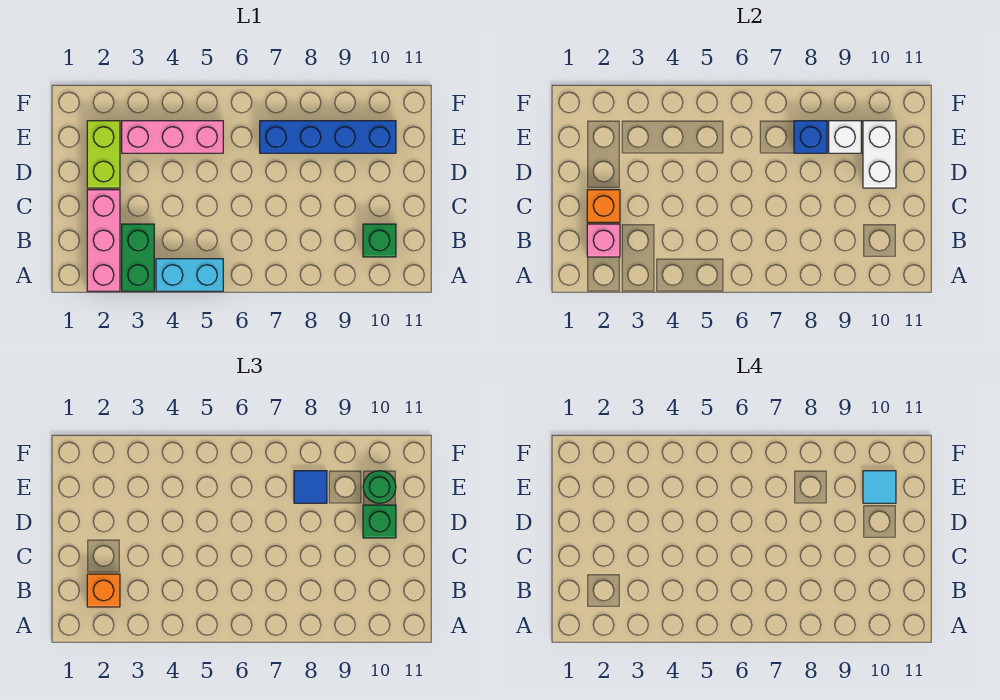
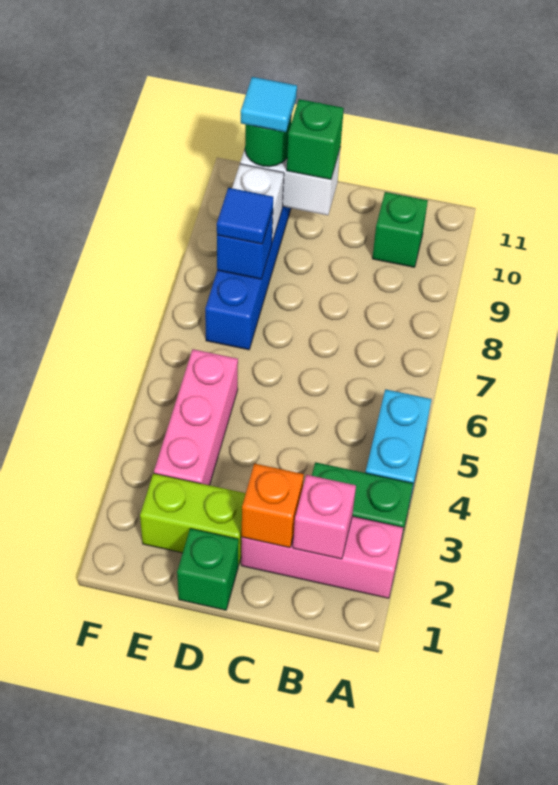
orange 1x1 brick [87,574,120,607] -> none
none -> green 1x1 brick [177,528,239,610]

